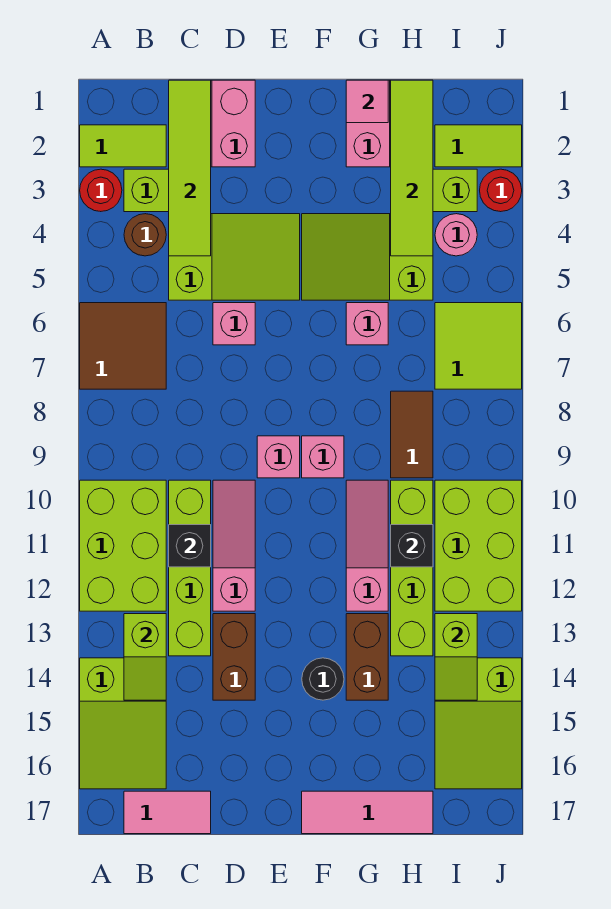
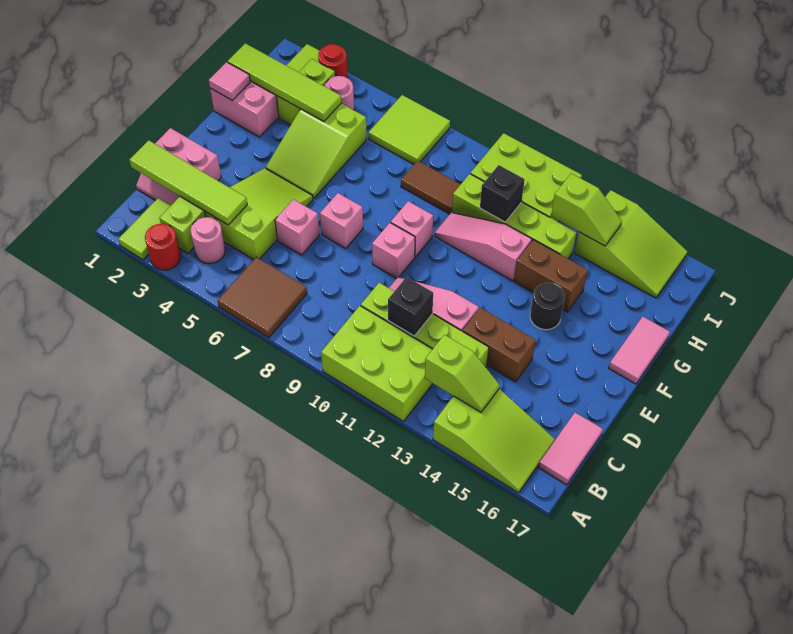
brown 1x1 round brick [124,214,166,256] -> pink 1x1 round brick [191,217,225,264]
pink 1x3 tile [302,791,433,834] -> pink 1x2 tile [609,317,670,384]
pink 1x1 brick [346,303,388,345] -> pink 1x1 brick moved to [320,193,363,248]

